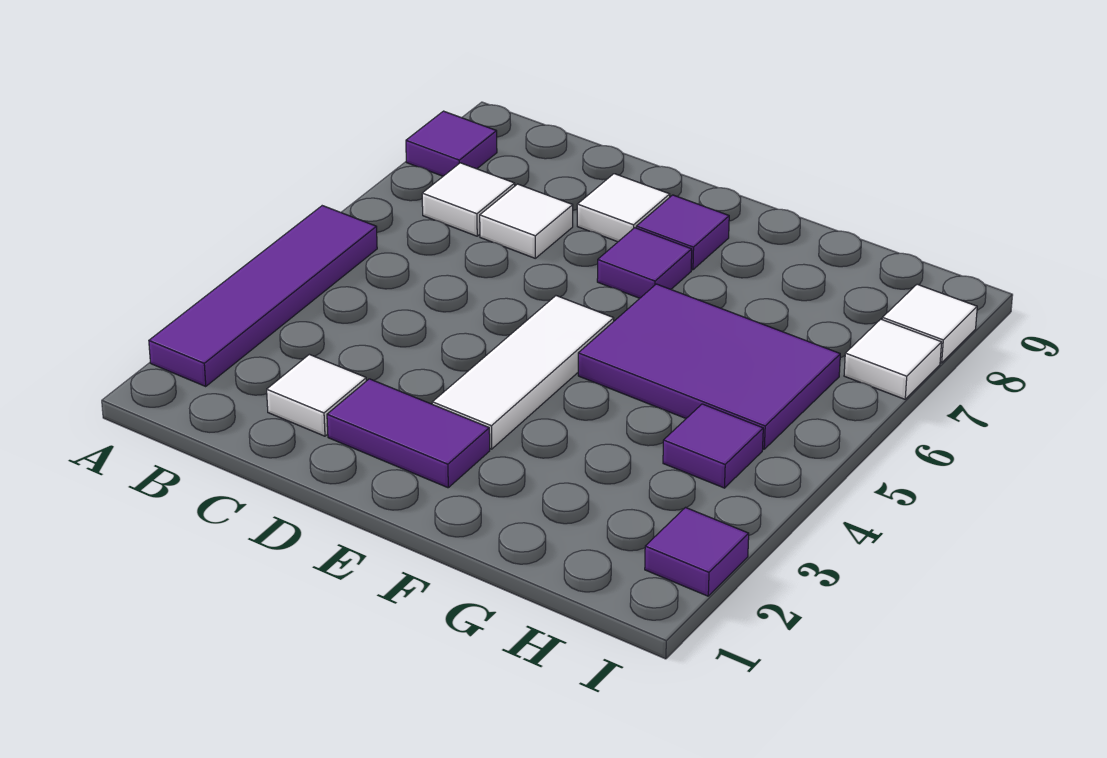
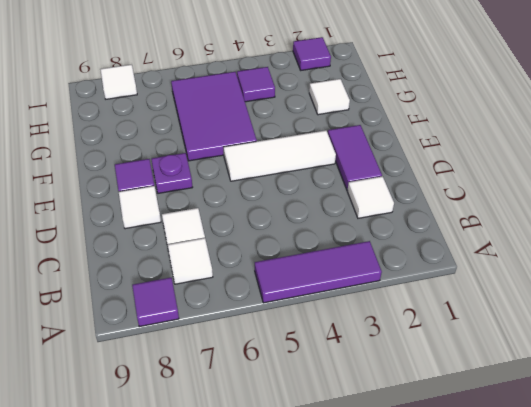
purple 1x4 tile [149,206,377,387] -> purple 1x3 tile [255,241,382,303]
purple 1x1 tile [597,228,692,298] -> purple 1x1 plate [151,153,193,193]
white 1x1 tile [844,319,942,399] -> white 1x1 tile moved to [309,79,350,115]

